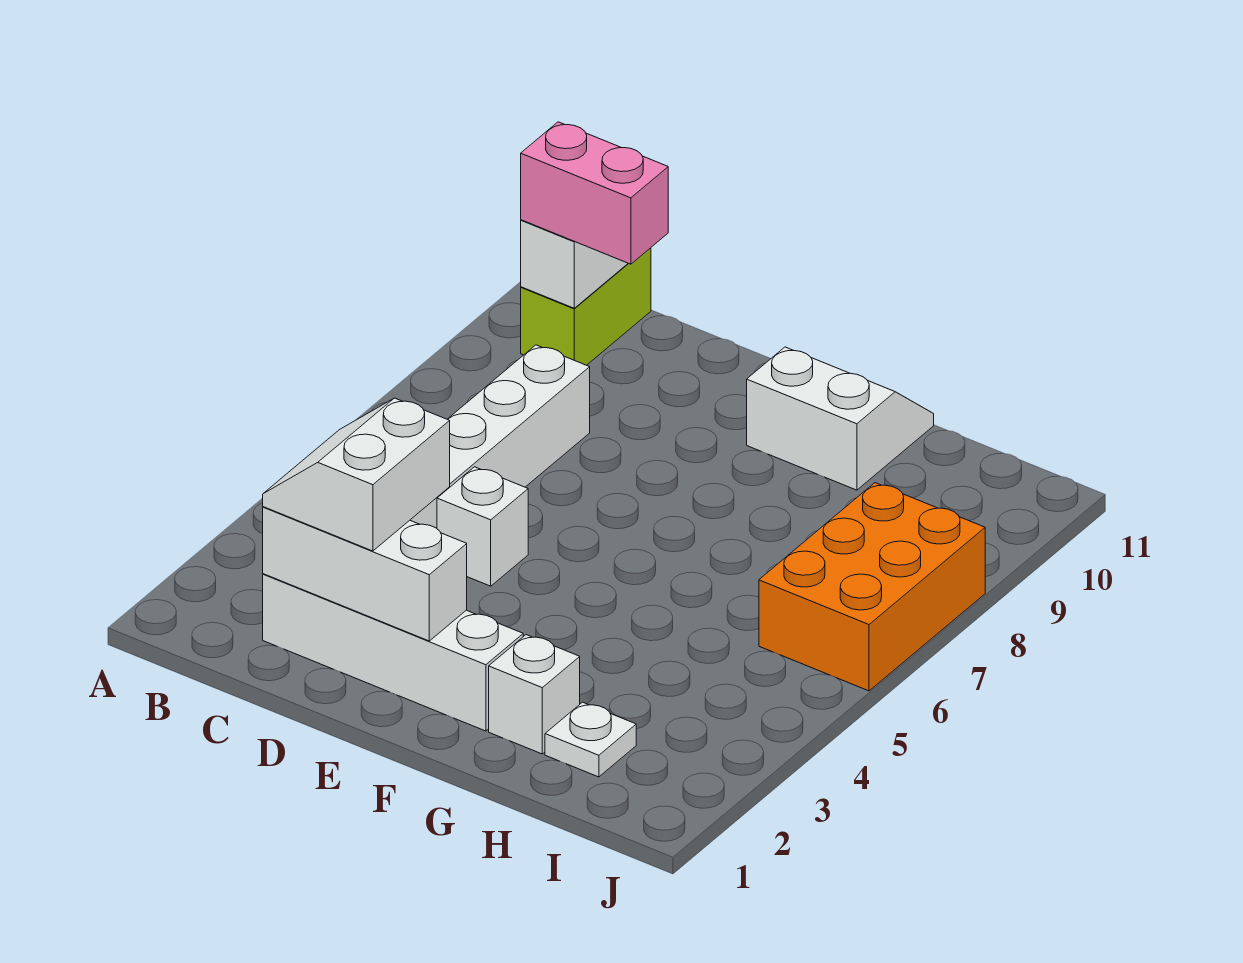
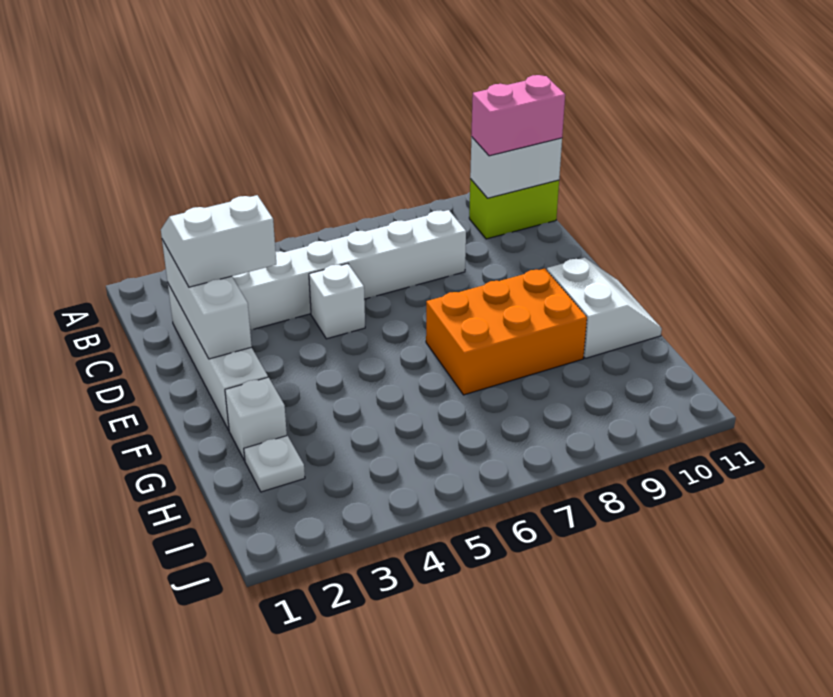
pink 1x2 brick [521,122,668,264] -> pink 1x2 brick turned to [471,75,565,156]
orange 2x3 brick [759,483,985,691] -> orange 2x3 brick moved to [426,269,587,395]

